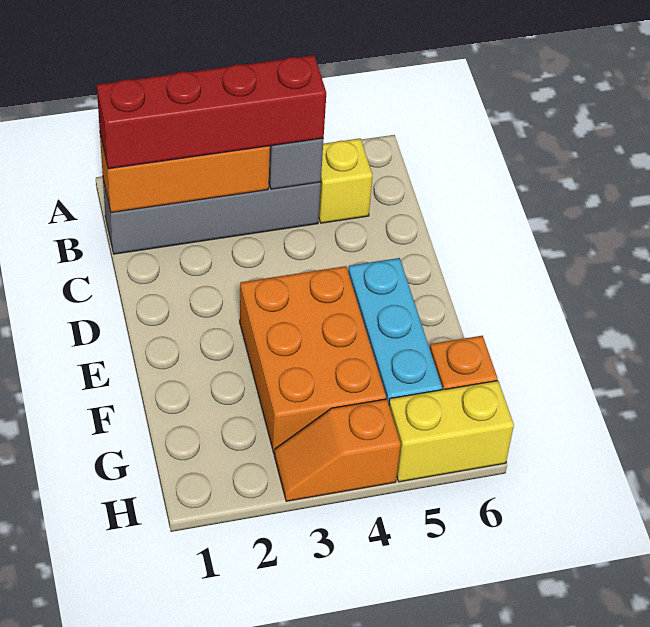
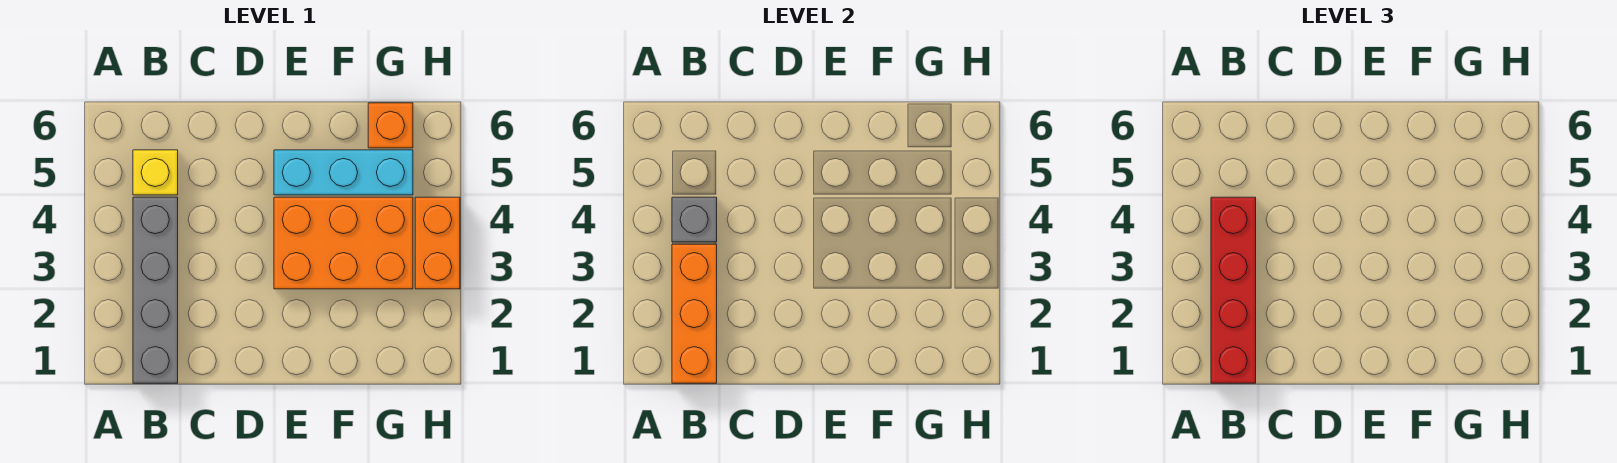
orange 1x2 slope [274,399,401,501] -> orange 1x2 brick [415,197,460,289]
yellow 1x2 brick [389,381,514,482] -> none

